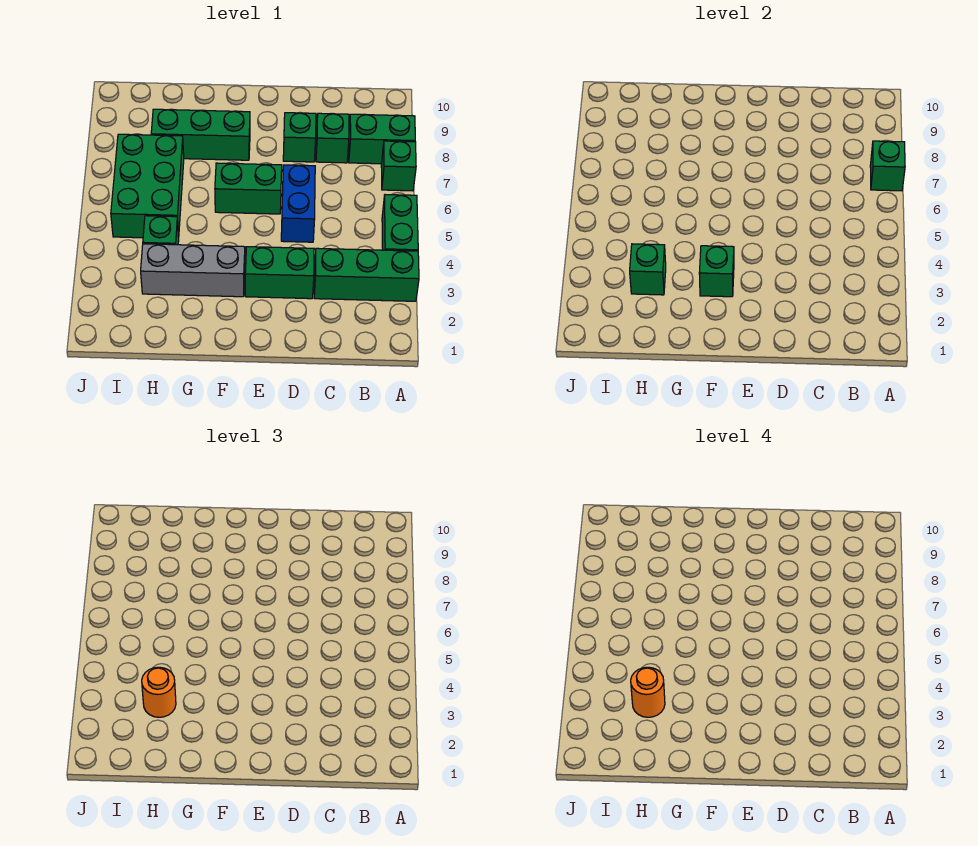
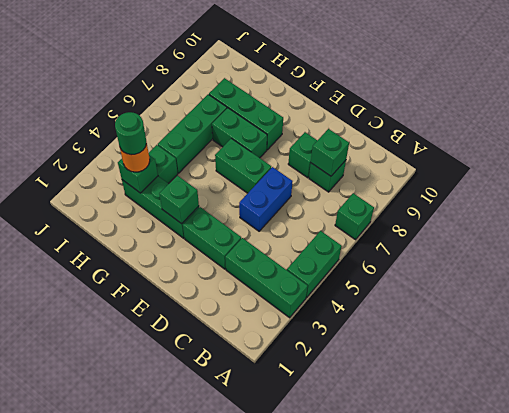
green 1x1 brick [870,141,905,191] -> green 1x1 brick moved to [311,129,349,176]
green 1x2 brick [349,114,415,164] -> green 1x2 brick moved to [212,108,267,158]
grey 1x3 brick [141,244,245,297] -> green 1x3 brick [122,176,199,238]
orange 1x1 round brick [631,667,665,717] -> green 1x1 round brick [115,112,146,155]
green 2x3 brick [111,134,184,238] -> green 1x3 brick [158,94,227,173]

